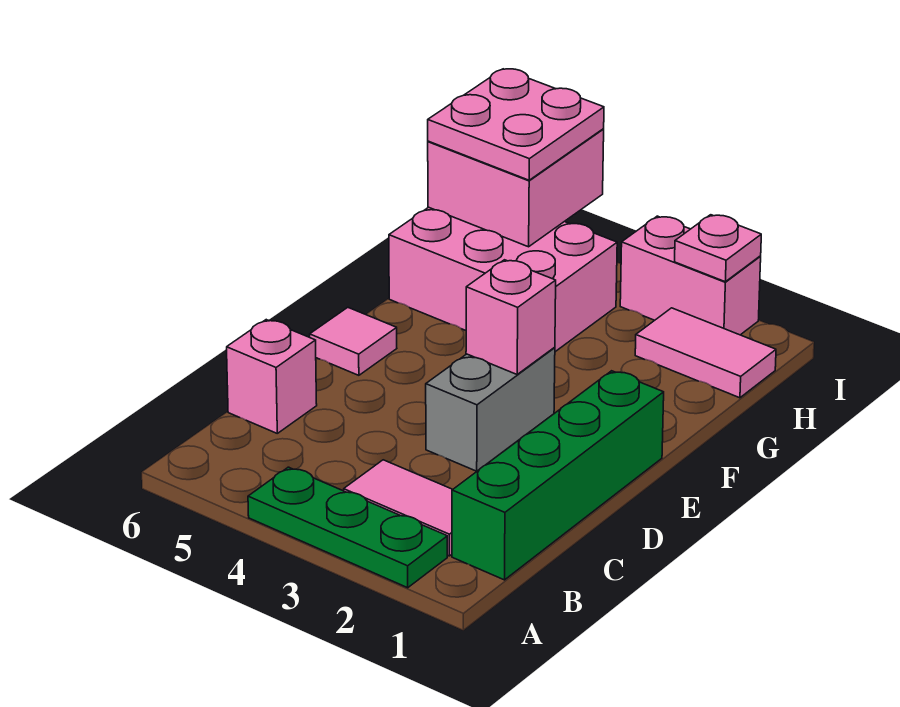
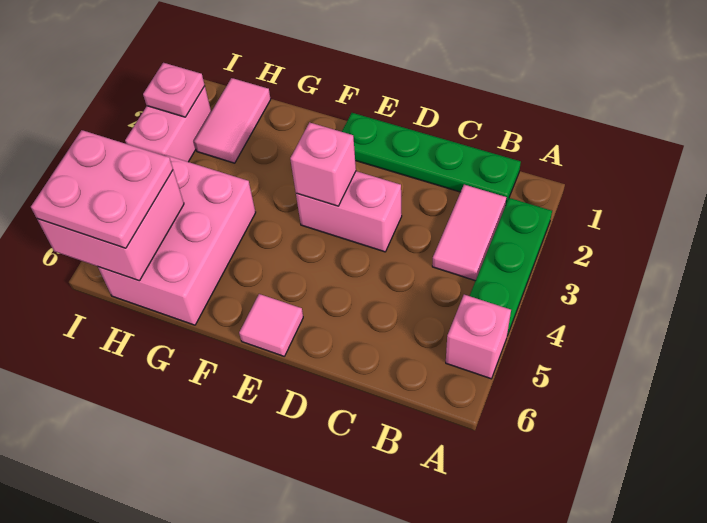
green 1x4 brick [452,371,664,580] -> green 1x4 plate [342,113,521,203]
pink 1x1 brick [227,320,317,433] -> pink 1x1 brick moved to [446,295,511,379]
grey 1x2 brick [426,348,555,471] -> pink 1x2 brick [296,171,402,252]

